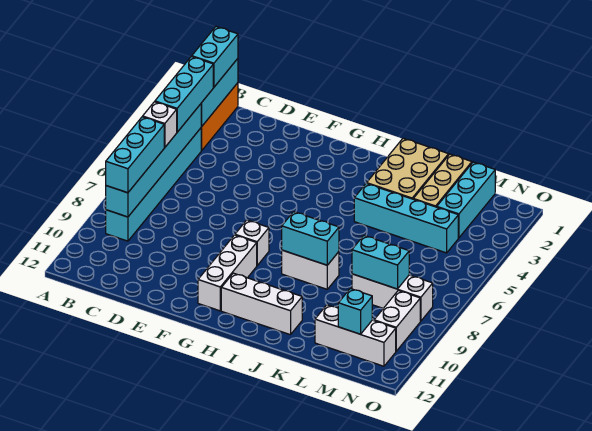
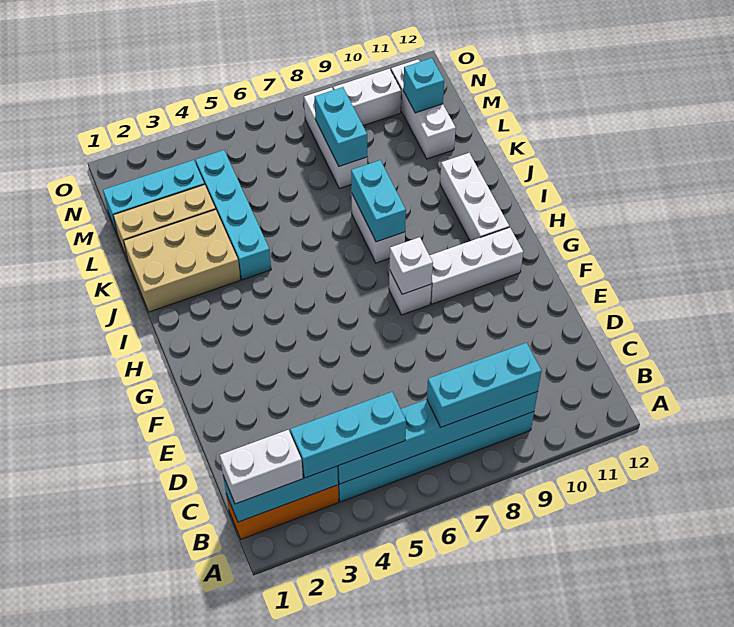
cyan 1x2 brick [192,27,238,87] -> white 1x2 brick [220,430,303,504]
white 1x1 brick [143,102,177,147] -> white 1x1 brick moved to [390,237,433,294]

